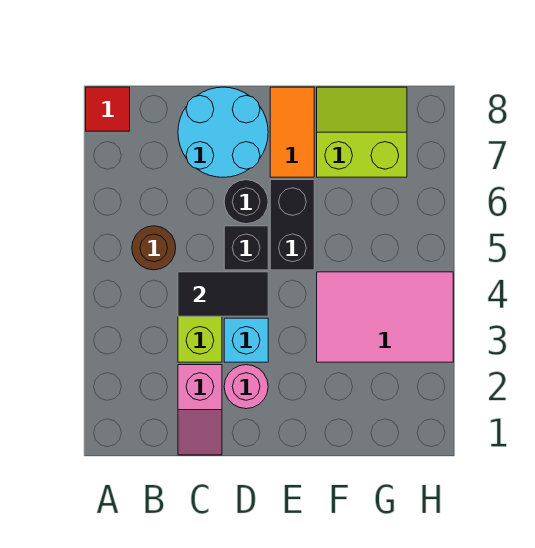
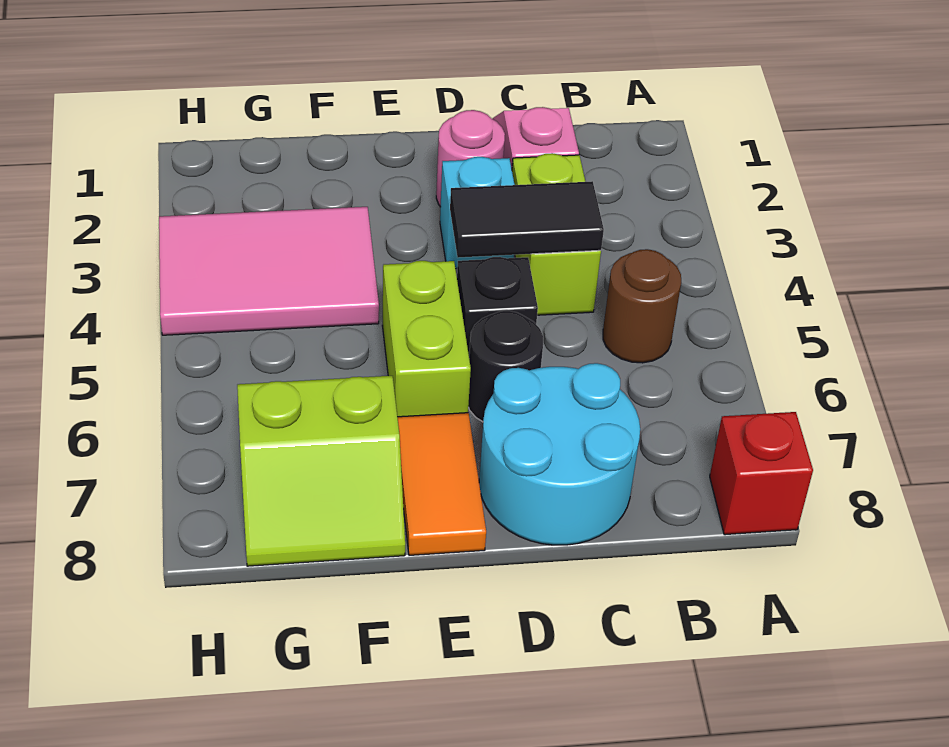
red 1x1 tile [86,87,130,131] -> red 1x1 brick [710,412,813,535]
black 1x2 brick [270,180,314,270] -> lime 1x2 brick [382,261,471,417]

